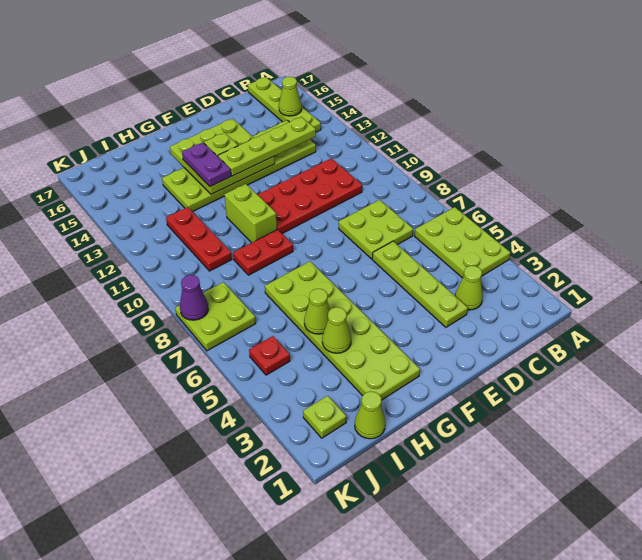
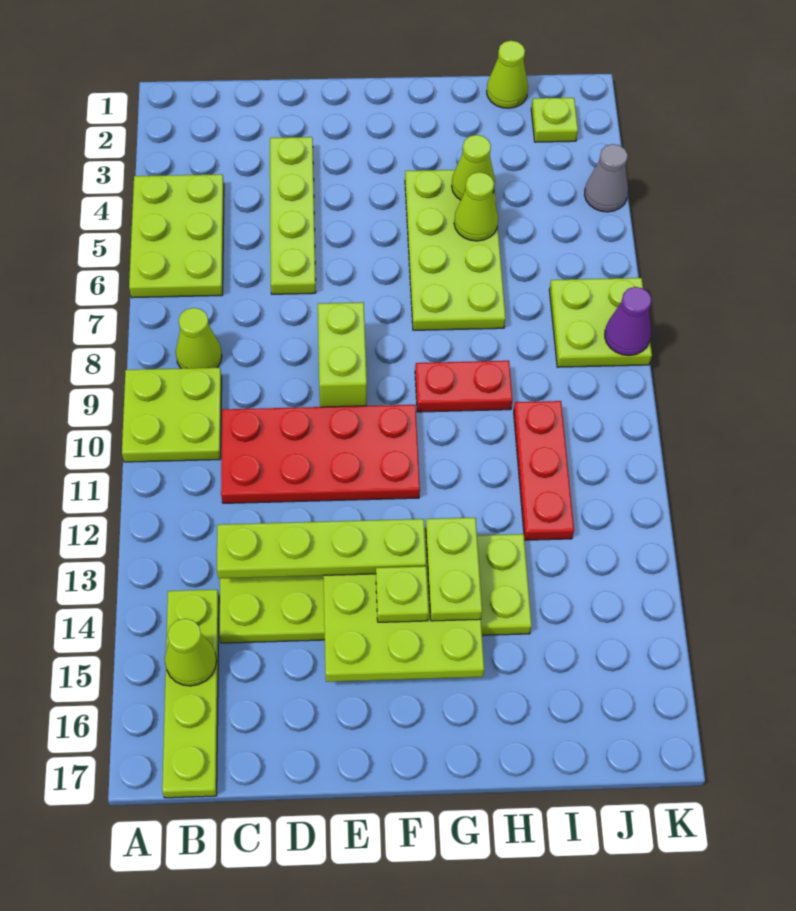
lime 1x1 cone [455,266,483,310] -> lime 1x1 cone moved to [176,308,222,369]
lime 2x2 plate [339,200,413,259] -> lime 2x2 plate moved to [122,368,222,462]
lime 2x6 plate [265,261,420,400] -> lime 2x4 plate [405,170,506,330]
lime 1x2 brick [224,184,277,243] -> lime 1x2 brick moved to [318,302,367,407]
purple 1x2 plate [182,143,231,187] -> lime 1x2 plate [426,518,482,621]
red 1x1 plate [249,336,290,375] -> none
none -> grey 1x1 cone [585,144,628,212]

